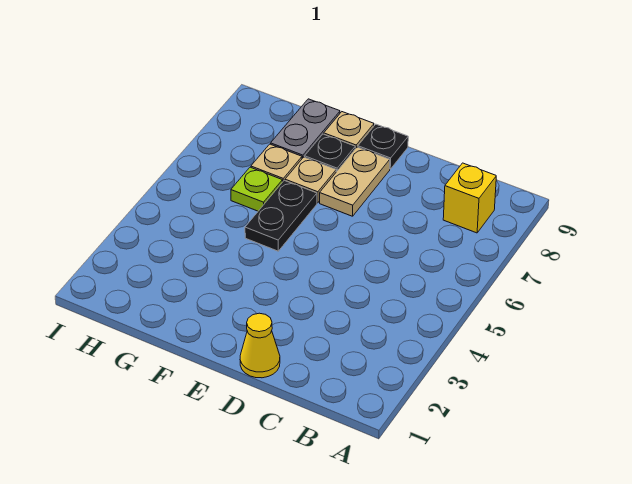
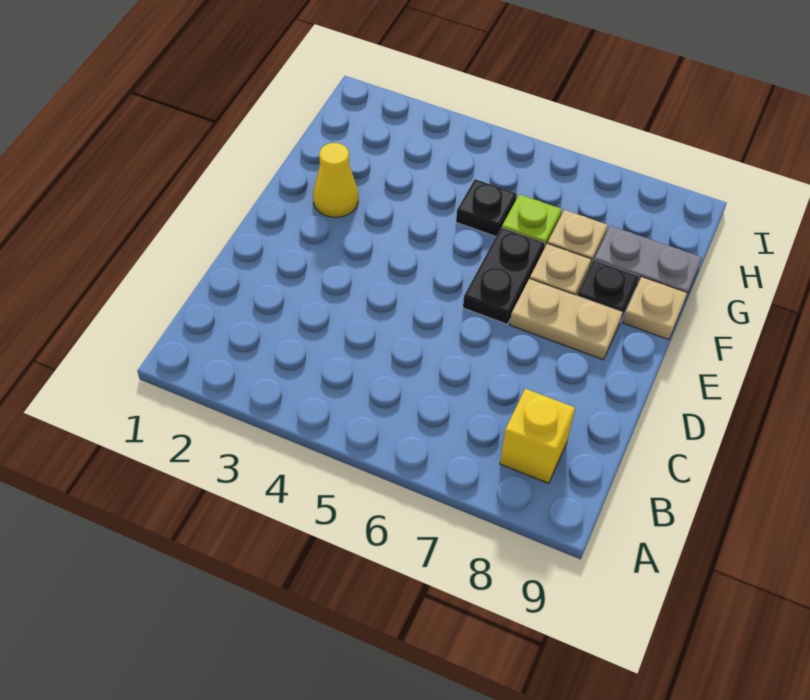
yellow 1x1 cone [240,313,280,378] -> yellow 1x1 cone moved to [313,143,358,217]
black 1x1 plate [358,124,408,169] -> black 1x1 plate moved to [456,179,517,236]
black 1x2 plate [245,180,317,251] -> black 1x2 plate turned to [463,227,545,324]

